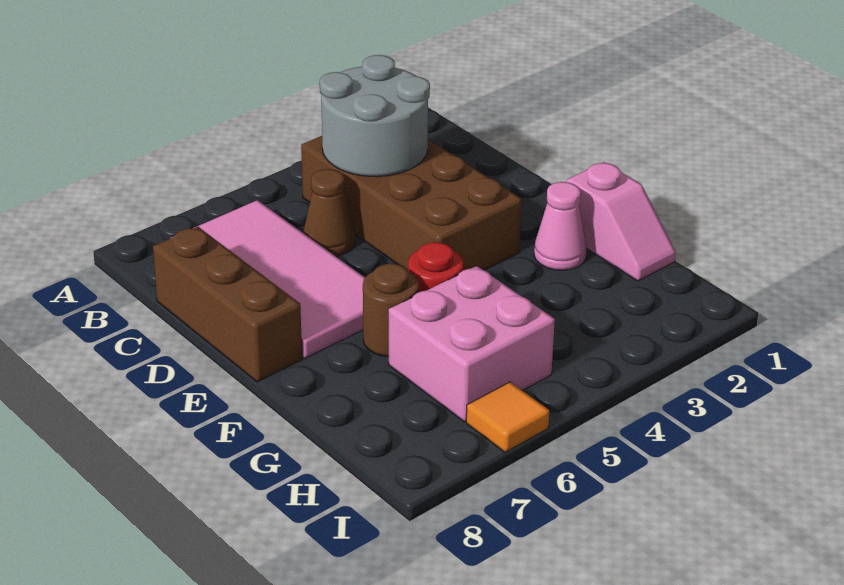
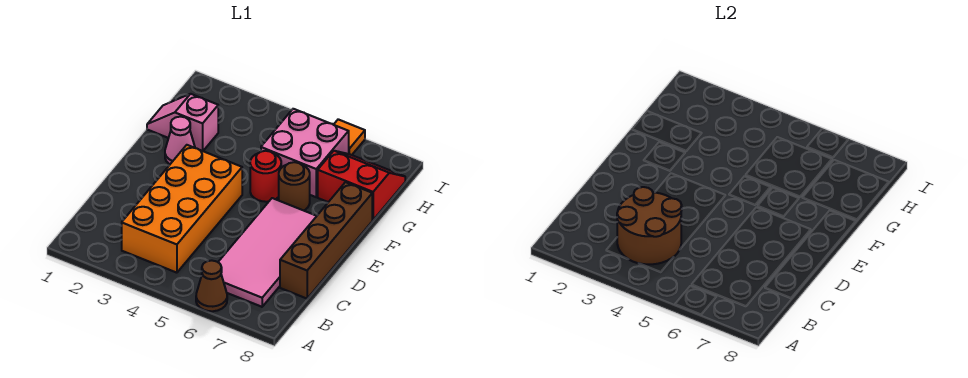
brown 2x4 brick [301,136,522,271] -> orange 2x4 brick [122,145,242,273]
grey 2x2 round brick [320,55,430,177] -> brown 2x2 round brick [617,187,682,264]
brown 1x1 cone [303,169,355,256] -> brown 1x1 cone moved to [196,260,227,311]
brown 1x3 brick [153,227,302,382] -> brown 1x4 brick [280,182,372,299]
pink 1x2 slope [566,162,676,281] -> pink 1x2 slope turned to [147,94,218,151]
none -> red 2x2 slope [318,151,405,220]

